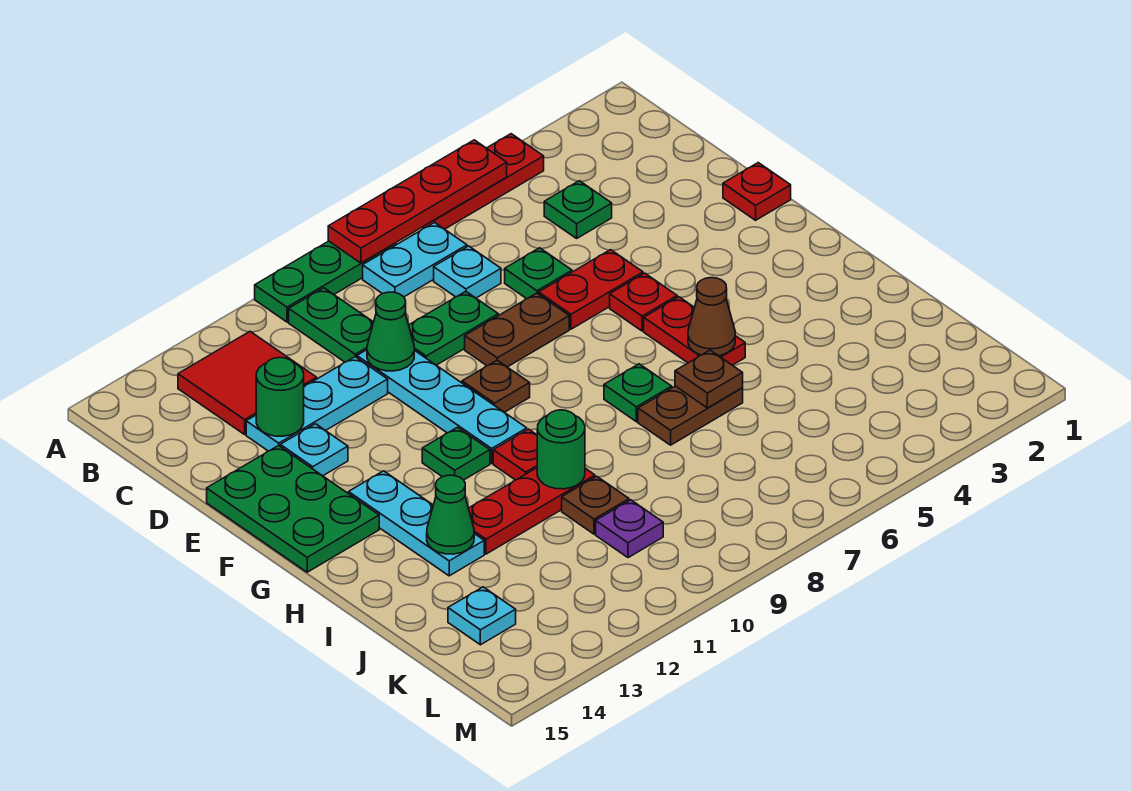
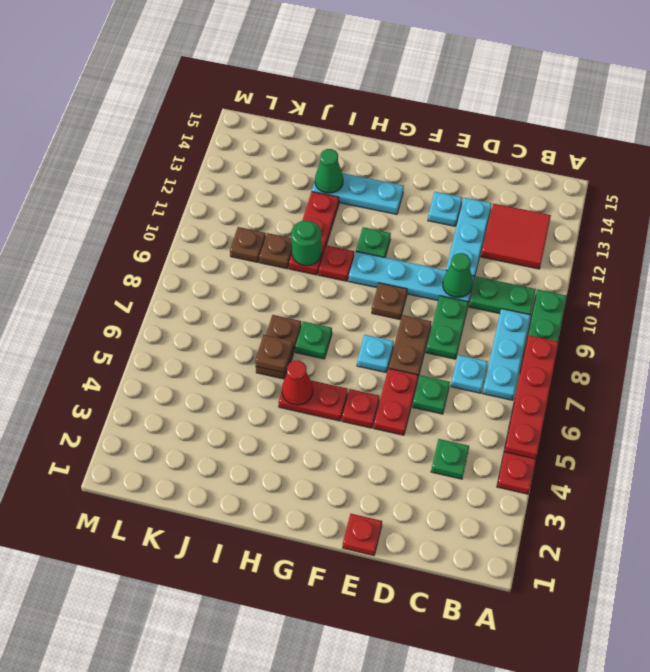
cyan 1x2 plate [363,222,467,297] -> cyan 1x3 plate [483,309,530,400]
green 1x1 round brick [256,357,304,436] -> none
green 2x3 plate [207,445,379,572] -> none
brown 1x1 cone [688,278,735,356] -> red 1x1 cone [282,361,313,405]
purple 1x1 plate [596,500,663,558] -> brown 1x1 plate [230,227,266,262]
cyan 1x1 plate [448,587,516,645] -> cyan 1x1 plate moved to [357,335,394,372]

